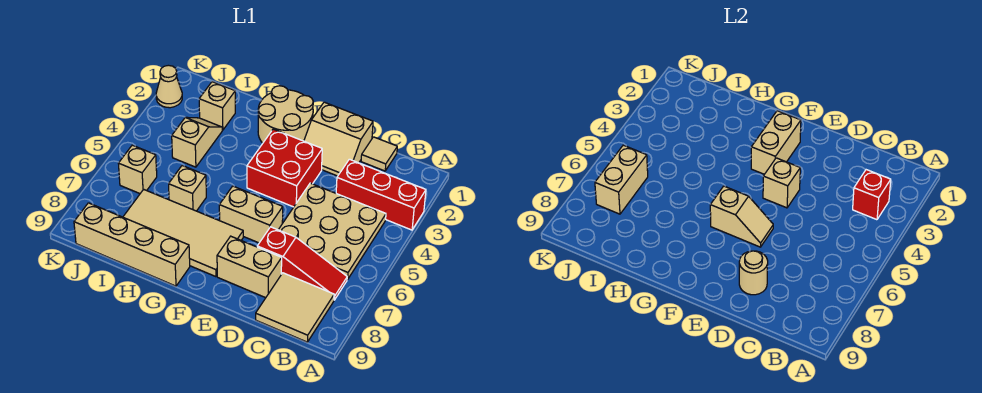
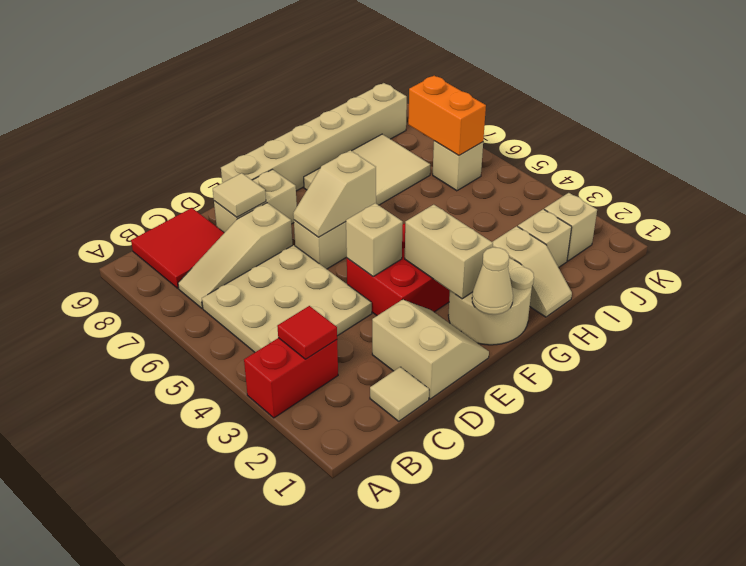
red 1x3 brick [336,159,426,230] -> red 1x2 brick [244,338,338,418]
red 1x1 brick [853,170,891,220] -> red 1x1 tile [277,306,337,359]
red 1x3 slope [257,227,347,300] -> tan 1x3 slope [178,203,292,308]
tan 2x2 tile [256,273,334,342] -> red 2x2 tile [131,208,224,288]
tan 2x2 slope [304,102,373,176] -> tan 2x2 slope turned to [372,300,489,399]
tan 1x1 round brick [739,251,768,295] -> tan 1x1 tile [213,173,266,217]
tan 2x4 tile [123,189,243,277] -> tan 2x3 tile [304,134,430,205]
tan 1x4 brick [74,203,190,286] -> tan 1x6 brick [221,83,407,191]
tan 1x1 brick [169,166,206,211] -> tan 1x1 brick moved to [544,193,597,261]
tan 1x2 slope [172,117,222,167] -> tan 1x2 slope moved to [493,226,572,317]
tan 1x2 brick [595,145,648,214] -> orange 1x2 brick [408,76,486,156]
tan 1x1 cone [156,65,182,108] -> tan 1x1 cone moved to [472,247,513,315]

